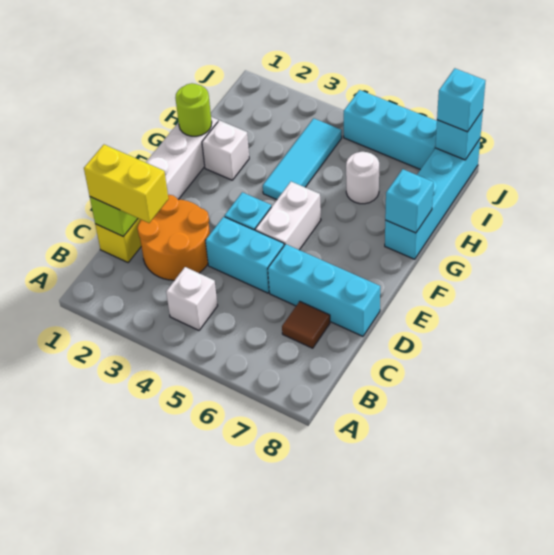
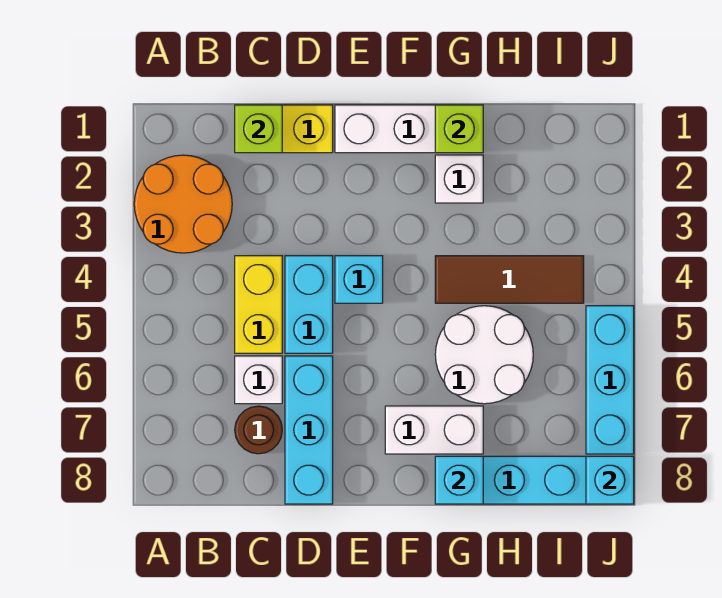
white 1x1 brick [166,267,218,330] -> white 1x1 brick moved to [235,356,282,404]
yellow 1x2 brick [84,145,168,223] -> yellow 1x2 brick moved to [235,256,282,353]
orange 2x2 round brick [137,195,210,280] -> orange 2x2 round brick moved to [134,155,232,253]
brown 1x1 tile [282,301,330,348] -> brown 1x1 round brick [235,406,282,454]
white 1x2 brick [255,182,321,250] -> white 1x2 brick moved to [385,406,483,454]
lime 1x1 round brick [175,83,212,136] -> lime 1x1 brick [435,105,483,153]
cyan 1x3 tile [263,118,342,200] -> brown 1x3 tile [435,256,584,303]
white 1x1 round brick [346,152,379,204] -> white 2x2 round brick [435,306,533,404]
cyan 1x1 brick [437,68,485,132] -> none

